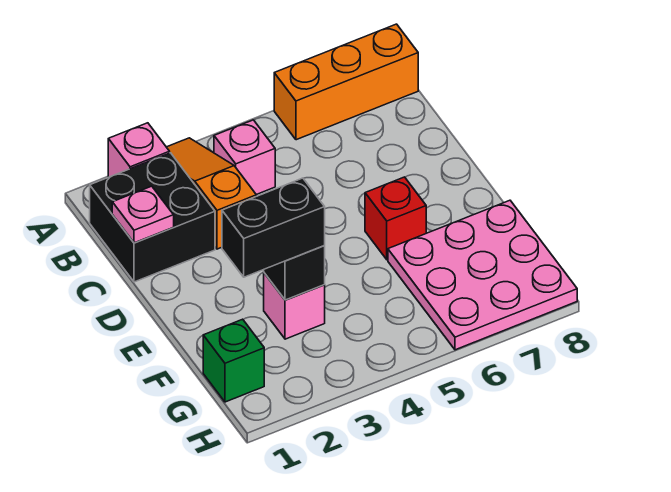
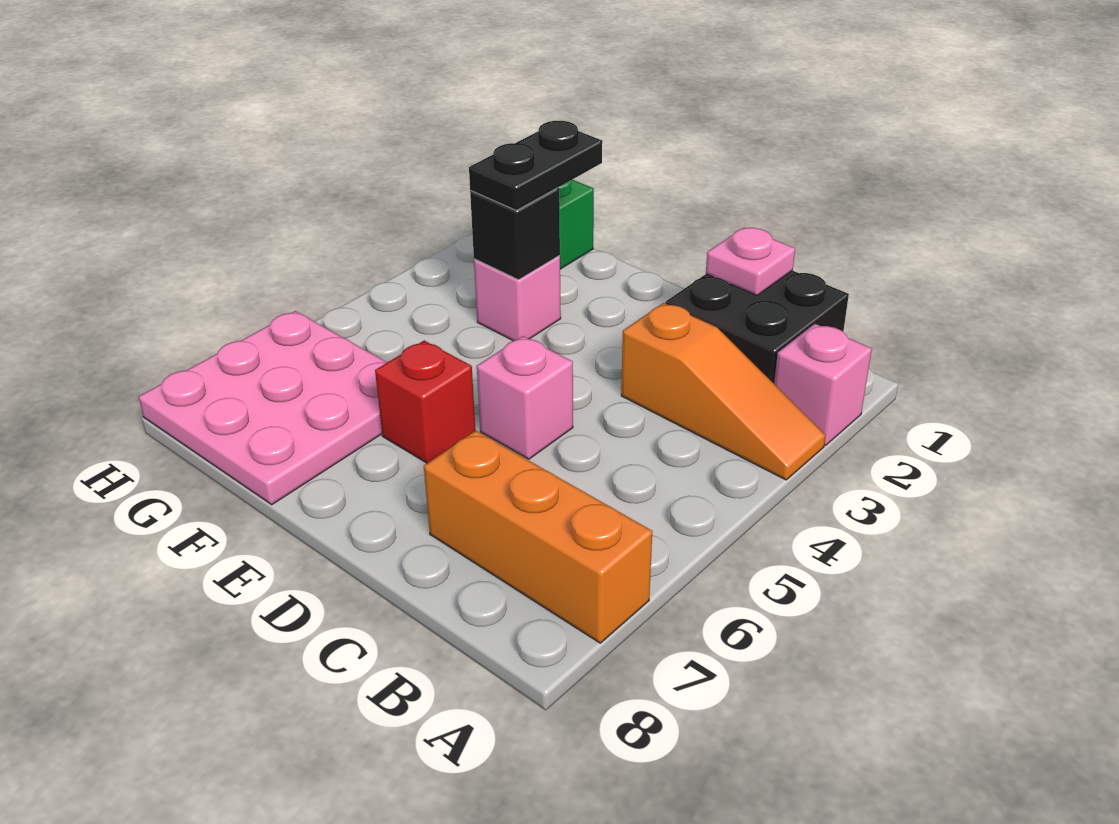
orange 1x3 brick [274,24,418,140] -> orange 1x3 brick turned to [424,431,652,643]
pink 1x1 brick [214,120,275,195] -> pink 1x1 brick moved to [477,336,573,459]
black 1x2 brick [222,178,325,277] -> black 1x2 plate [469,121,602,211]

